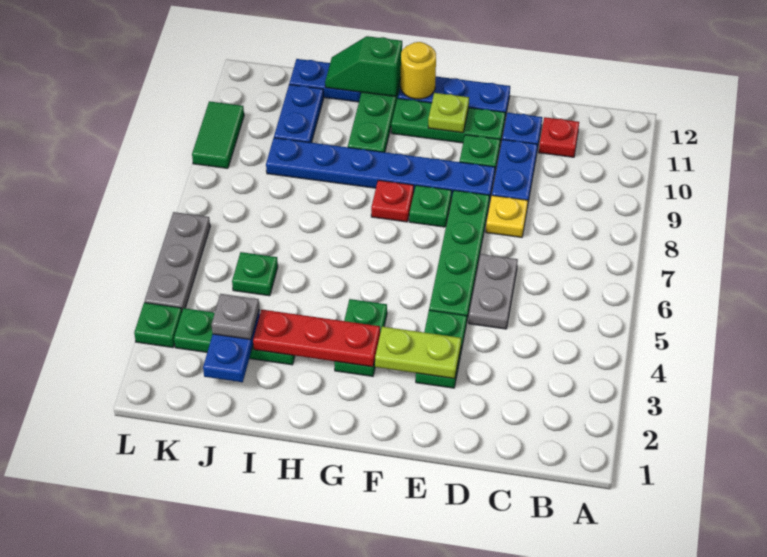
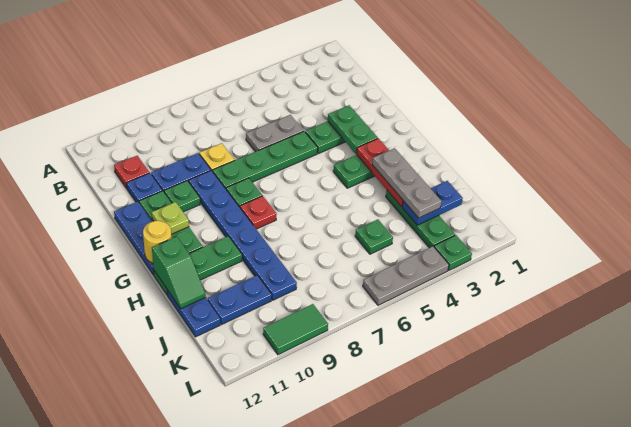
lime 1x2 plate [375,327,461,379] -> green 1x2 plate [328,105,378,154]
grey 1x1 plate [211,294,259,339] -> grey 1x3 plate [372,148,442,218]

